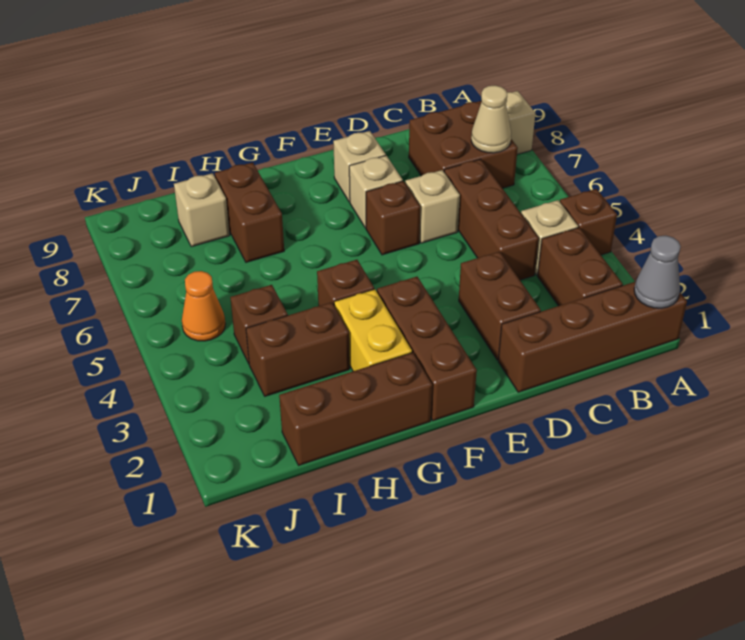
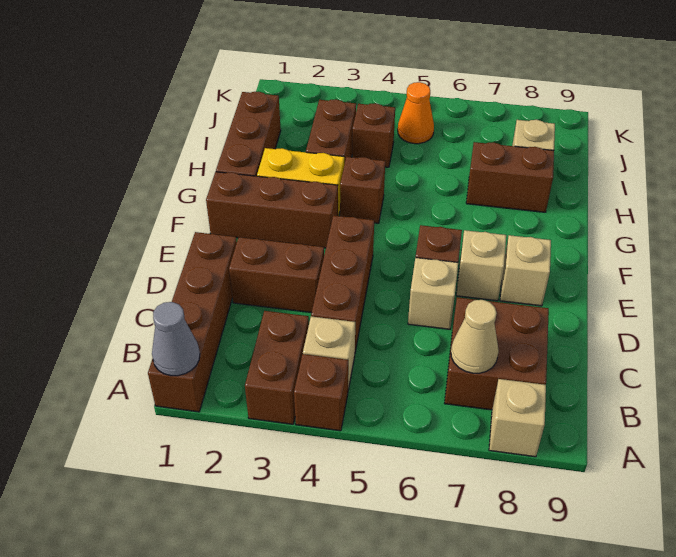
brown 1x2 brick [537,228,623,306] -> brown 1x2 brick turned to [245,311,309,424]
brown 1x3 brick [444,159,539,280] -> brown 1x3 brick turned to [311,216,374,352]

